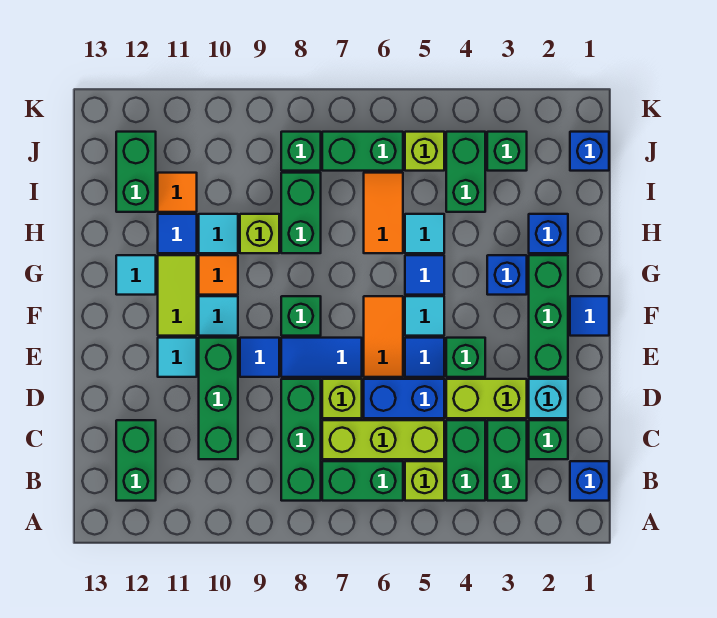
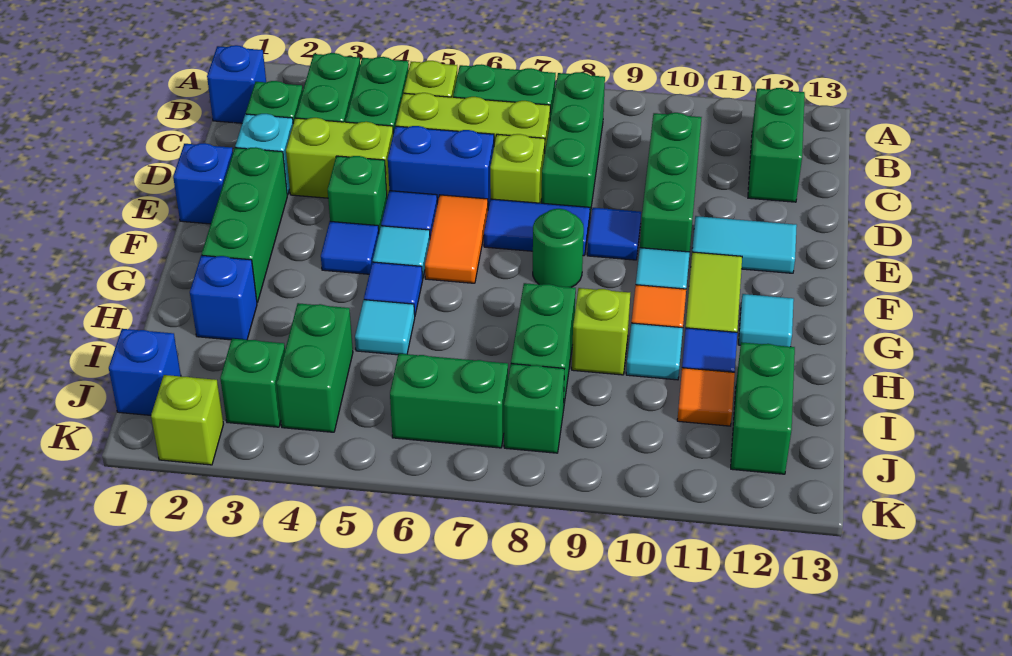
cyan 1x1 tile [158,338,197,377] -> cyan 1x2 tile [692,216,797,273]
blue 1x1 tile [570,296,609,336] -> blue 1x1 tile moved to [321,221,379,274]
green 1x1 brick [281,296,321,336] -> green 1x1 round brick [533,209,584,287]
blue 1x1 brick [487,255,527,295] -> blue 1x1 brick moved to [173,143,233,224]
orange 1x2 tile [364,173,403,253] -> none
lime 1x1 brick [405,132,444,171] -> lime 1x1 brick moved to [151,375,223,465]

